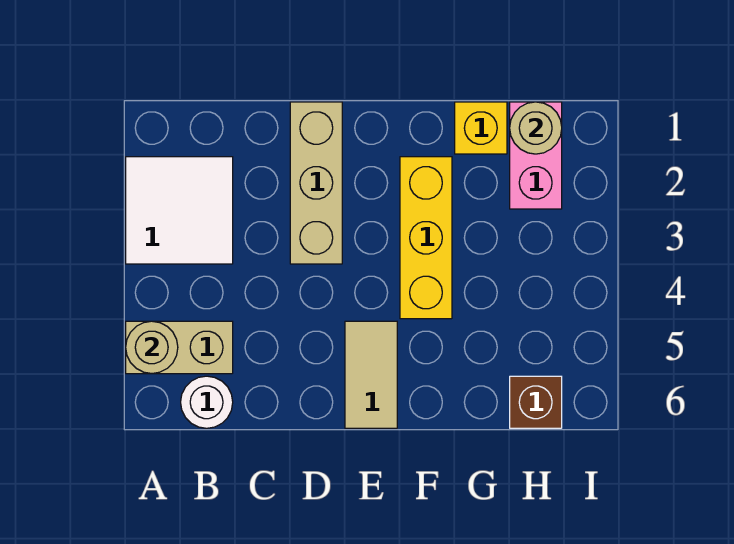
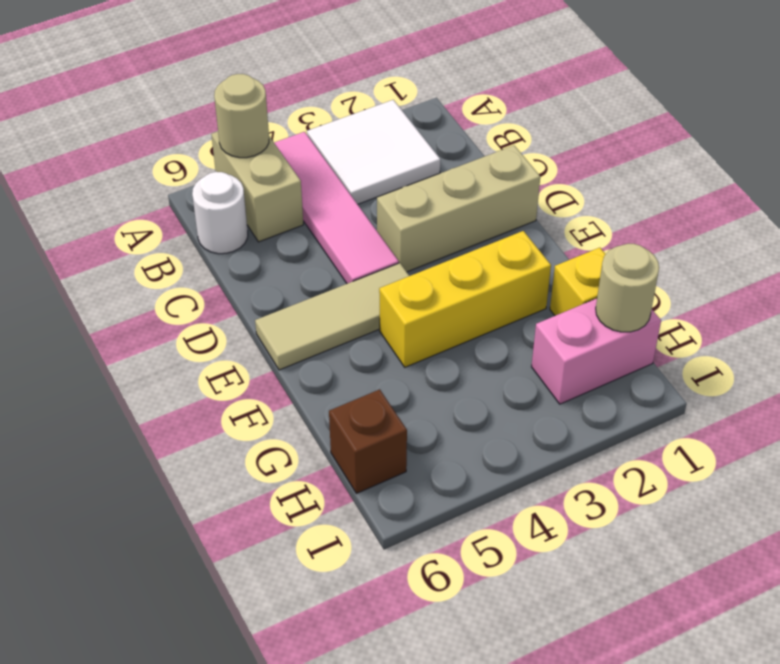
none -> pink 1x4 tile [274,132,399,284]
tan 1x2 tile [345,321,397,428] -> tan 1x3 tile [255,263,409,370]

